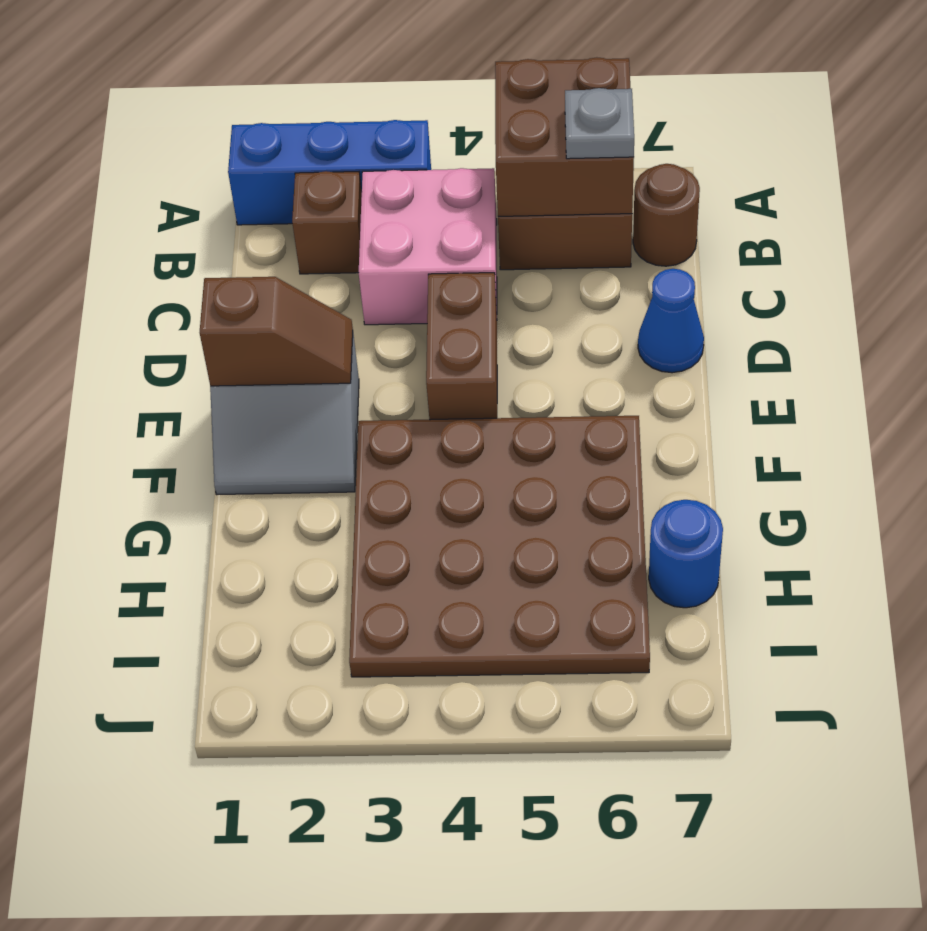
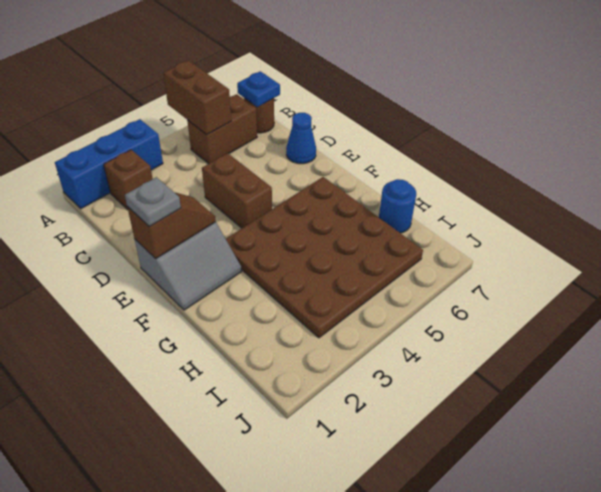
brown 2x2 brick [495,57,634,216] -> brown 1x2 brick [163,61,231,135]
pink 2x2 brick [359,168,497,325] -> none
grey 1x1 plate [565,88,634,159] -> grey 1x1 plate moved to [125,177,181,227]
none -> blue 1x1 plate [237,71,280,107]

